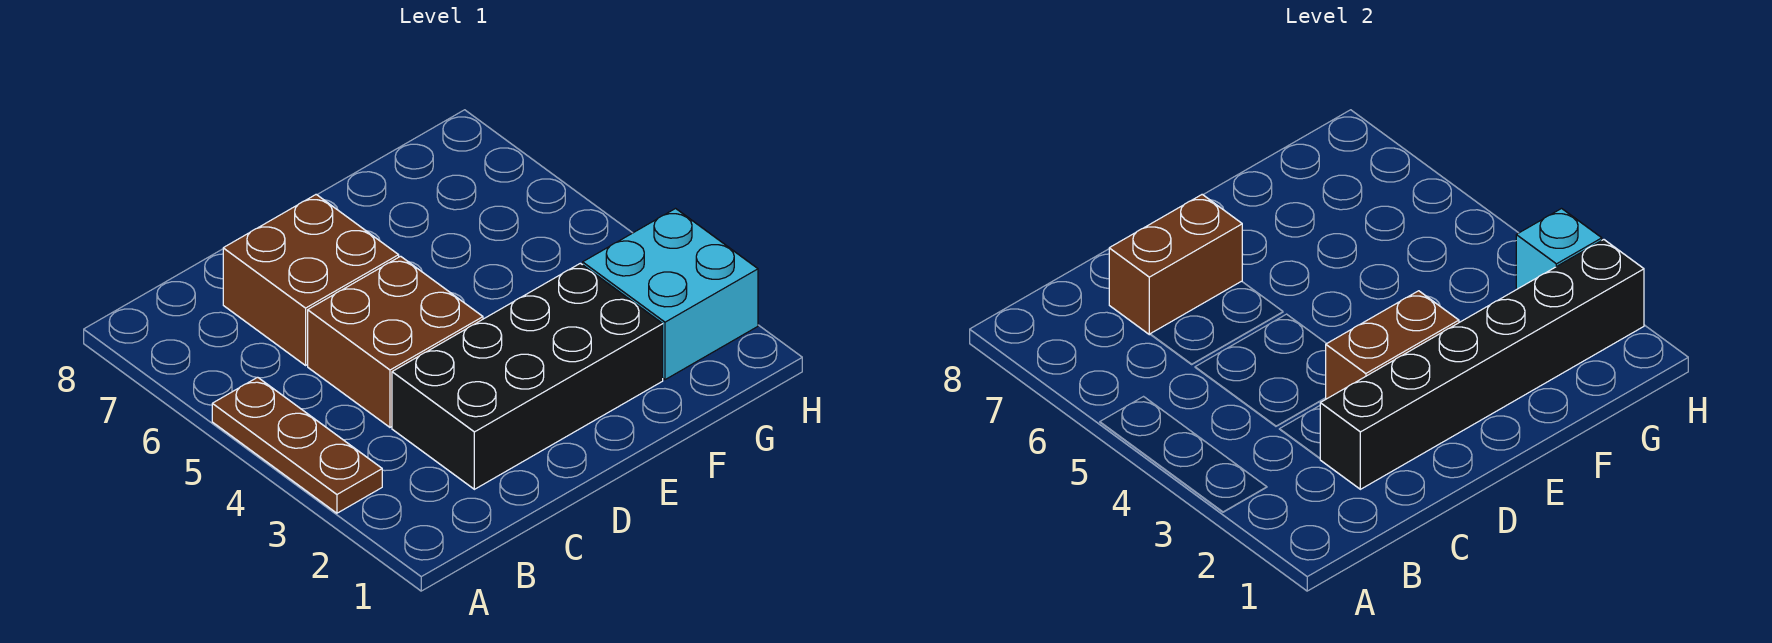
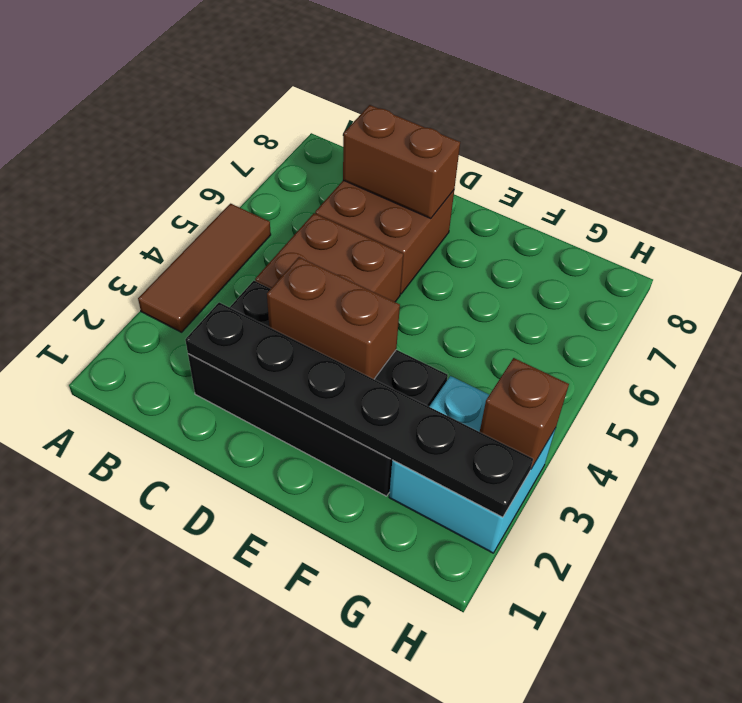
brown 1x3 plate [212,377,382,513] -> brown 1x3 tile [138,204,271,332]
black 1x6 brick [1320,240,1644,489] -> black 1x6 plate [185,302,533,517]
cyan 1x1 brick [1516,209,1602,289] -> brown 1x1 brick [480,358,569,469]

